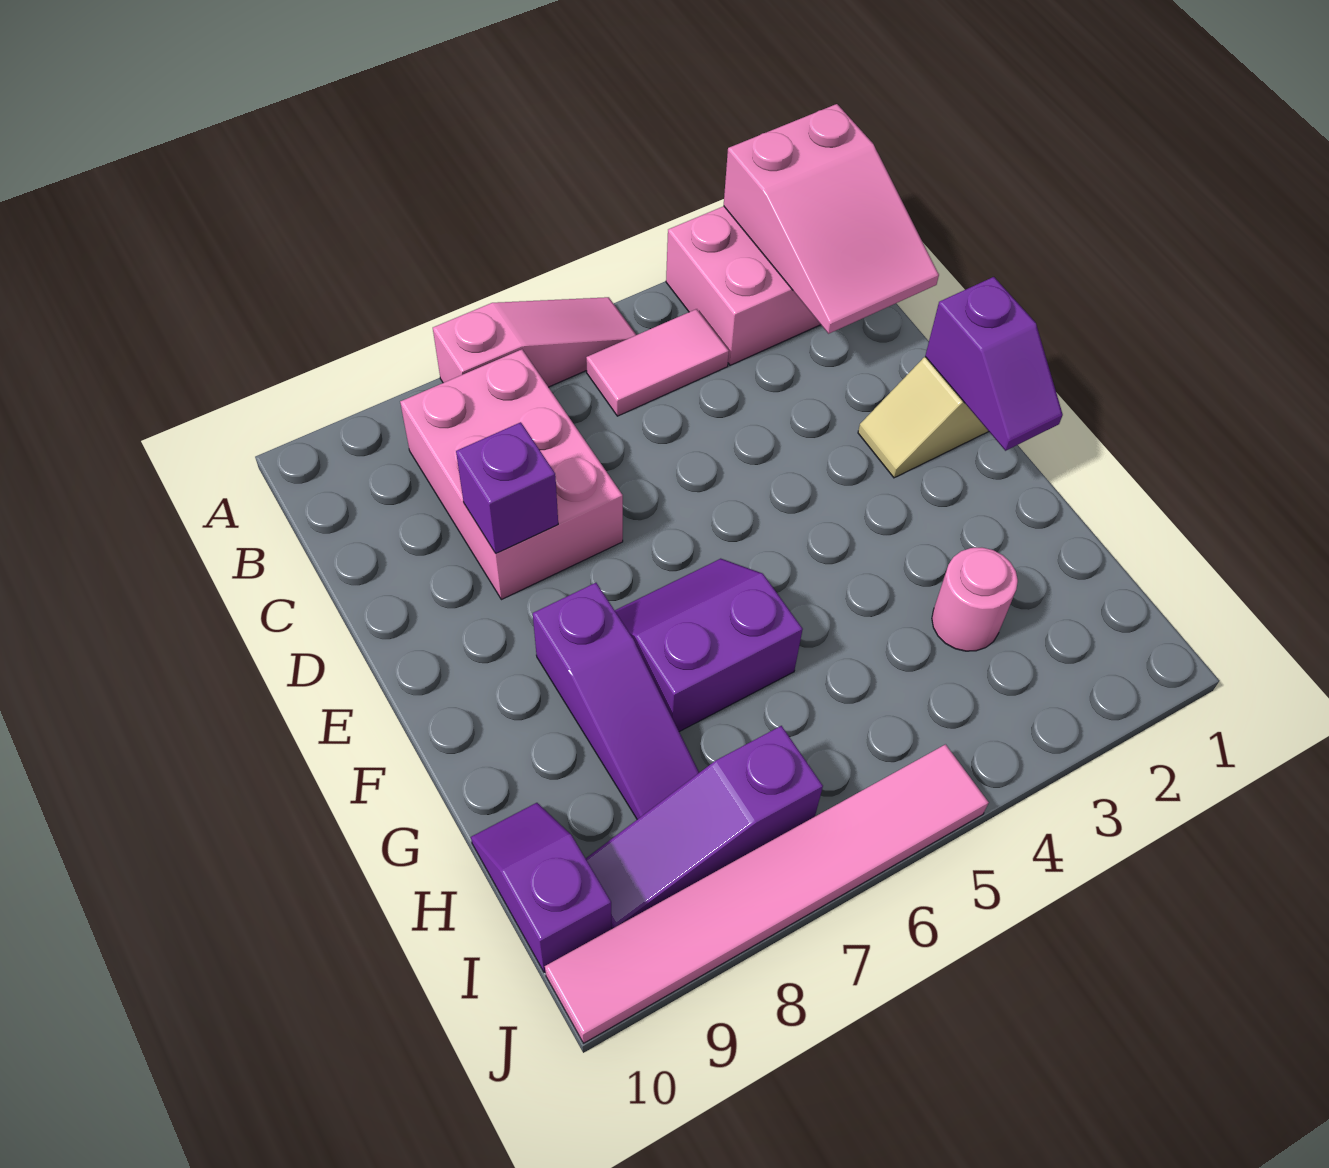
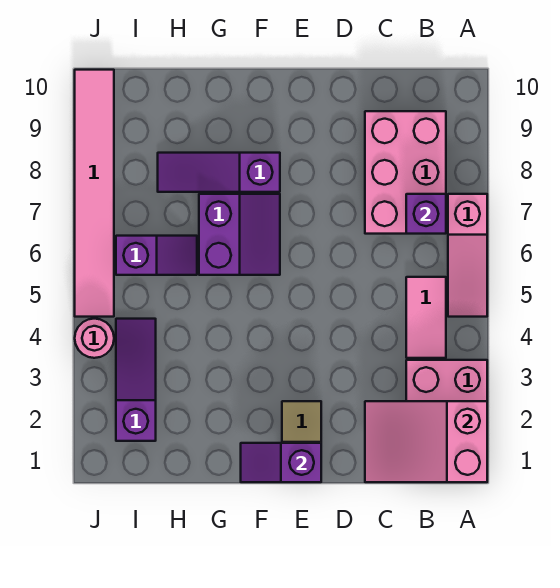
pink 2x3 brick [400,349,623,600] -> pink 2x3 brick turned to [365,111,446,234]
purple 1x1 brick [456,422,558,553] -> purple 1x1 brick moved to [406,194,446,234]
pink 1x1 round brick [932,548,1018,651] -> pink 1x1 round brick moved to [75,319,114,358]
purple 1x2 slope [471,803,612,973] -> purple 1x2 slope moved to [116,236,197,275]
purple 1x3 slope [586,726,823,929] -> purple 1x3 slope moved to [116,319,156,441]

